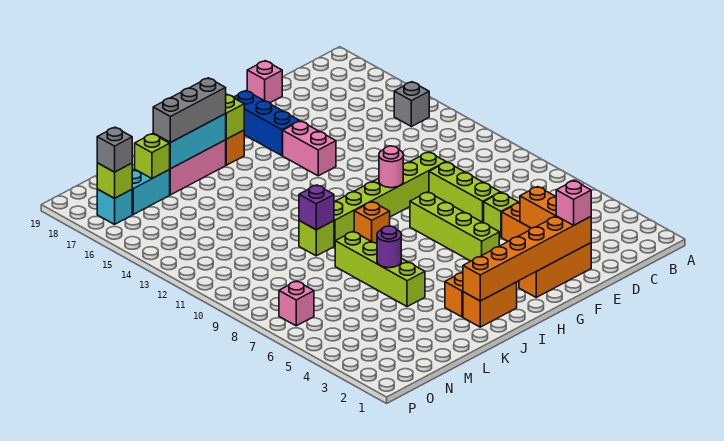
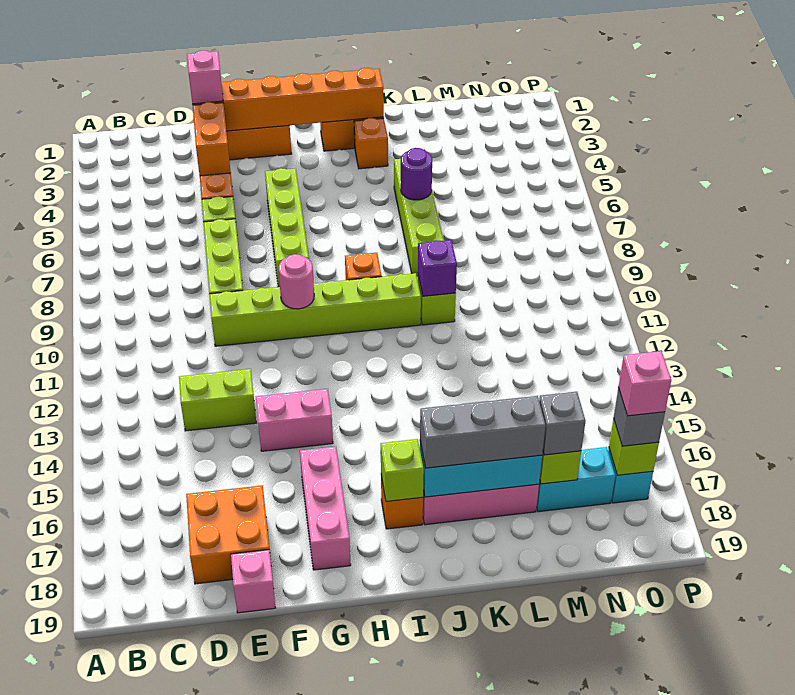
grey 1x1 brick [394,82,429,127] -> grey 1x1 brick moved to [539,392,585,455]
none -> lime 1x2 brick [179,369,256,431]
none -> orange 2x2 brick [186,485,269,584]
pink 1x2 brick [283,121,336,176] -> pink 1x2 brick turned to [256,389,333,451]
blue 1x3 brick [234,91,300,156] -> pink 1x3 brick [300,446,351,570]
pink 1x1 brick [279,281,314,326] -> pink 1x1 brick moved to [618,351,671,416]

